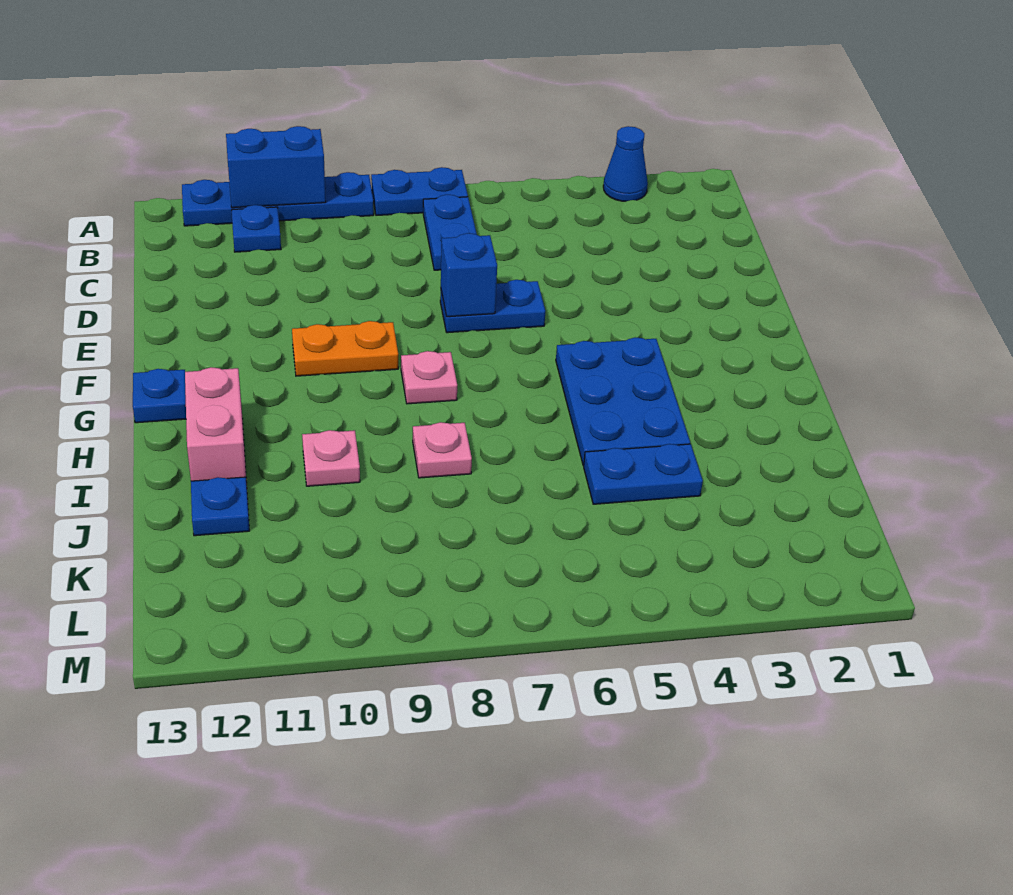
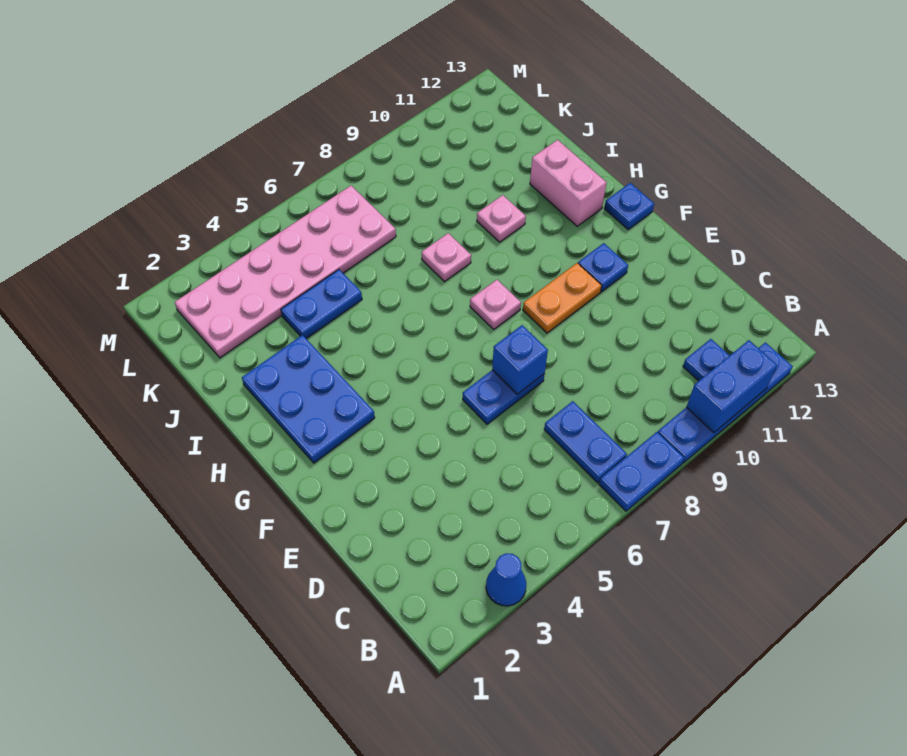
blue 2x3 plate [556,337,690,466] -> blue 2x3 plate moved to [242,335,375,463]
blue 1x1 plate [191,477,249,536] -> blue 1x1 plate moved to [578,243,628,292]
none -> pink 2x6 plate [175,186,396,358]

